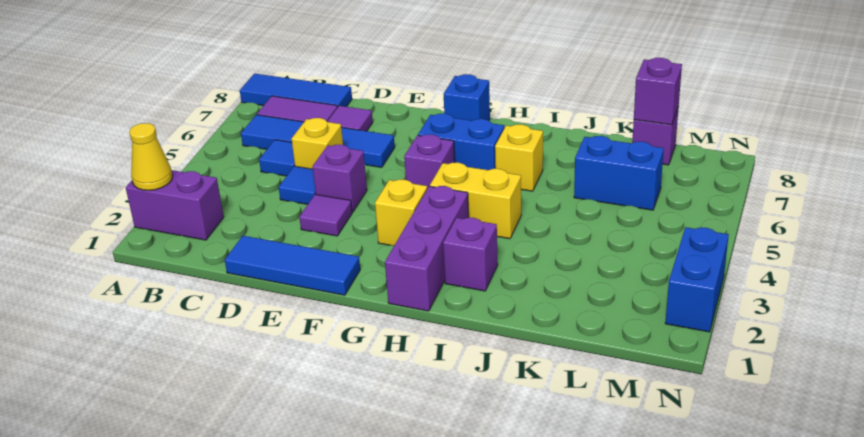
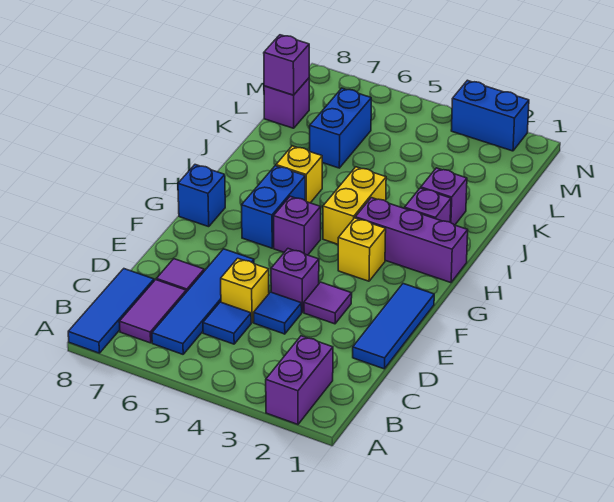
yellow 1x1 cone [129,123,172,190] -> none
none -> purple 1x1 brick [421,168,467,225]

